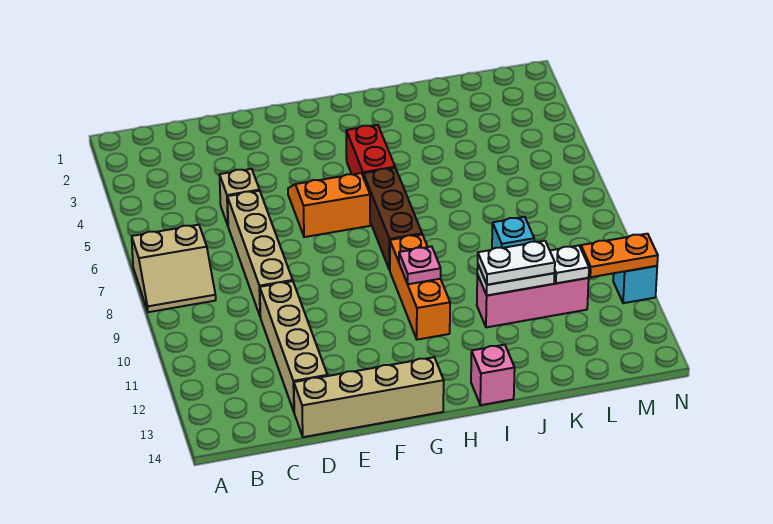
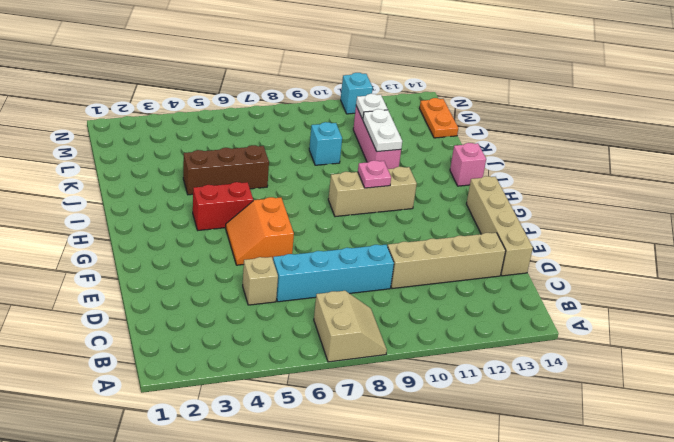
tan 1x4 brick [227,191,293,317] -> cyan 1x4 brick [273,245,394,302]
brown 1x3 brick [363,168,422,270] -> brown 1x3 brick moved to [183,145,269,195]
orange 1x3 brick [390,235,450,340] -> tan 1x3 brick [328,167,417,217]
white 1x2 plate [478,241,555,285] -> none
orange 1x2 plate [581,234,658,277] -> orange 1x2 plate moved to [420,98,458,138]

